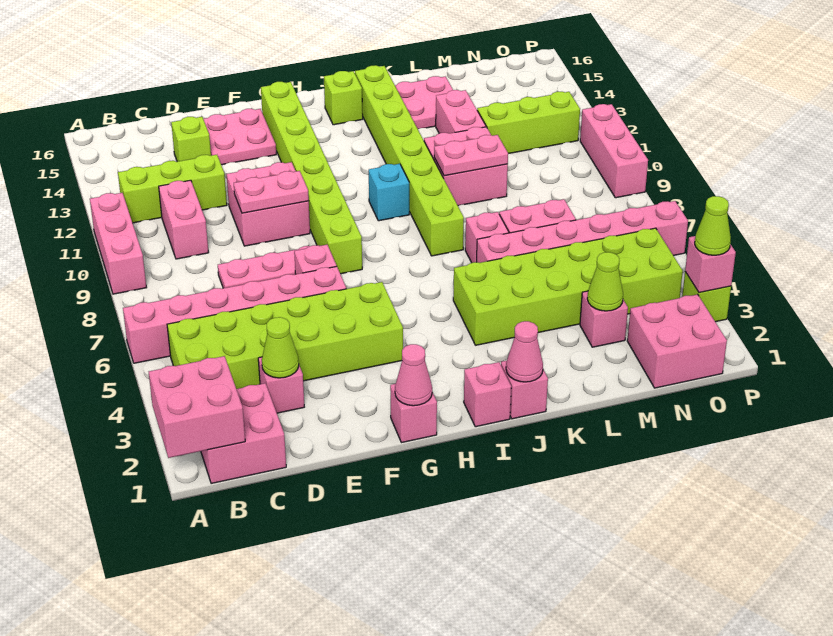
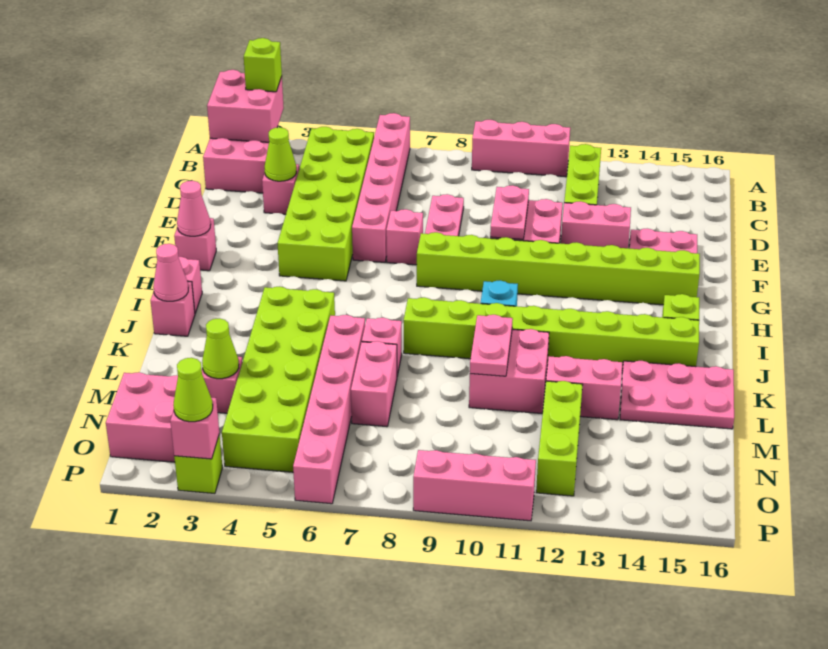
pink 1x2 brick [159,180,209,259] -> pink 1x2 brick moved to [561,201,631,248]
lime 1x1 brick [171,117,211,162] -> lime 1x1 brick moved to [244,38,282,92]
pink 2x2 plate [395,76,453,129] -> pink 2x3 plate [620,361,734,429]

